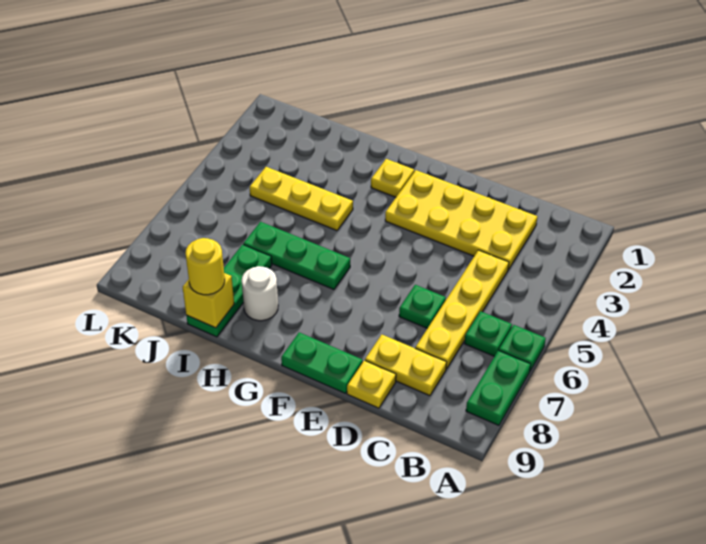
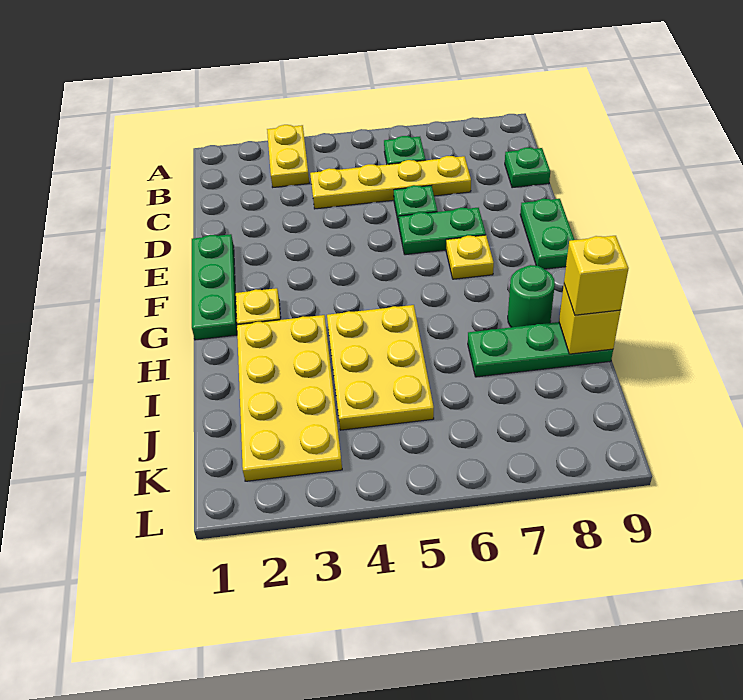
green 1x1 plate [499,325,546,371] -> green 1x1 plate moved to [505,148,550,188]
green 1x2 plate [466,350,531,425] -> green 1x2 plate moved to [399,208,486,255]
yellow 2x4 plate [385,170,537,270] -> yellow 2x4 plate moved to [237,315,342,481]
yellow 1x2 plate [365,335,447,396] -> yellow 1x2 plate moved to [267,125,309,187]
yellow 1x1 plate [347,360,396,408] -> yellow 1x1 plate moved to [446,235,494,279]
green 1x3 plate [243,222,350,289] -> green 1x3 plate moved to [192,234,237,340]
yellow 1x3 plate [250,167,353,231] -> yellow 2x3 plate [327,305,434,430]
white 1x1 round brick [242,266,278,321] -> green 1x1 round brick [508,265,555,327]
yellow 1x1 round brick [185,238,225,295] -> yellow 1x1 brick [564,236,629,315]

